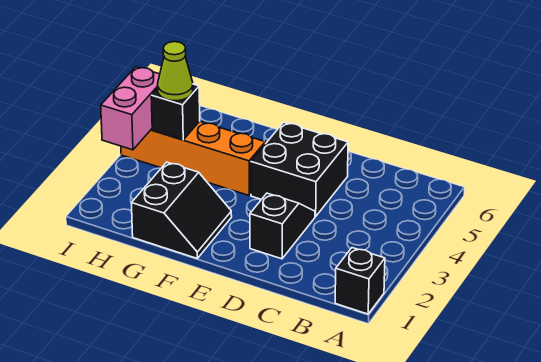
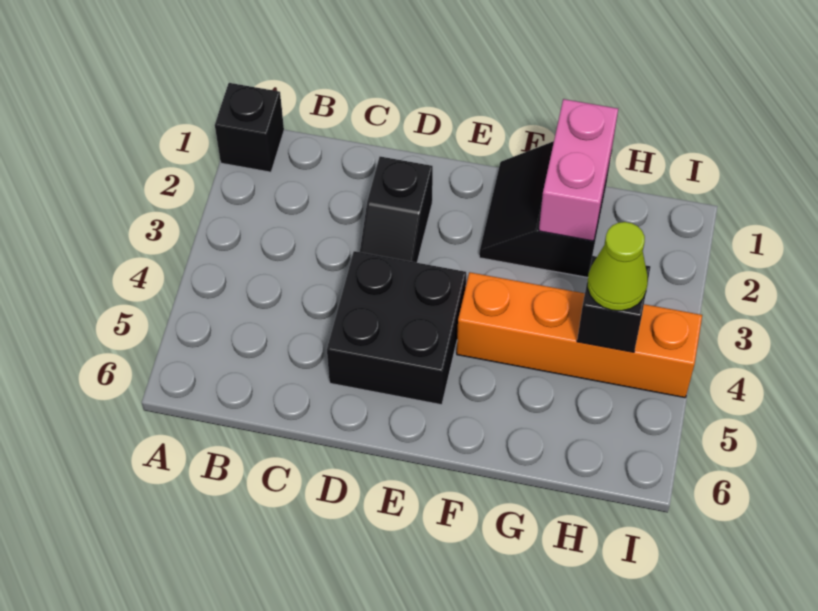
pink 1x2 brick [101,67,160,150] -> pink 1x2 brick moved to [539,99,618,241]

